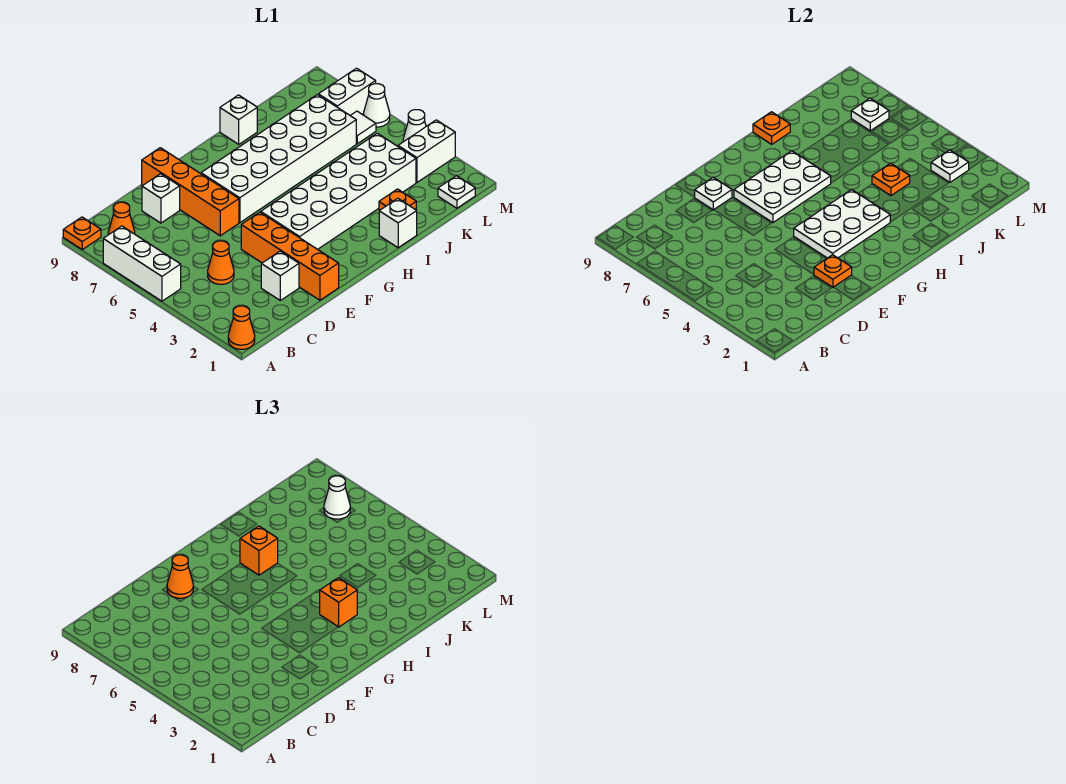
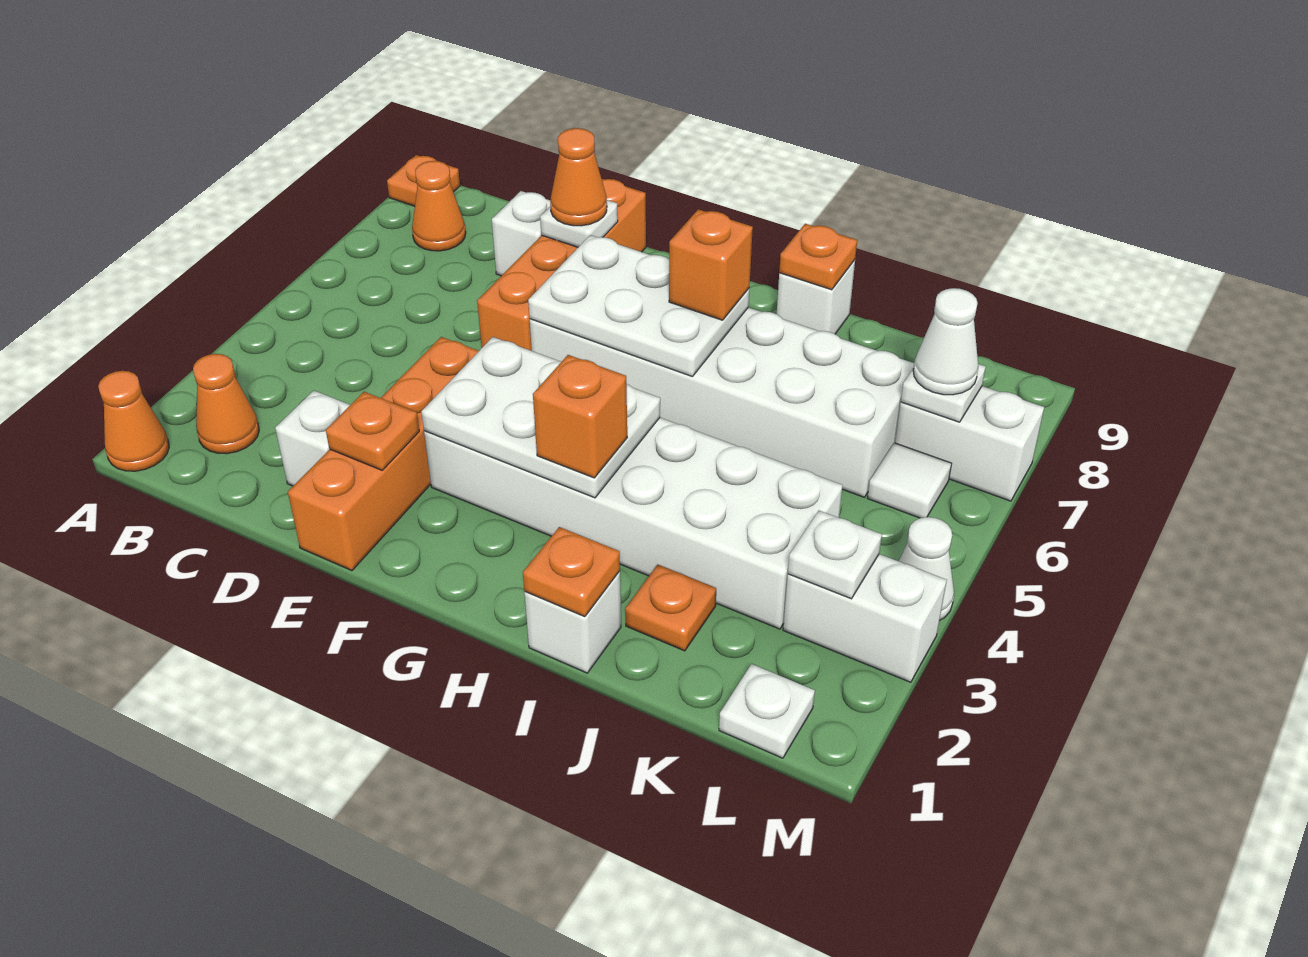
white 1x3 brick [103,226,181,301] -> none
orange 1x1 cone [208,241,234,284] -> orange 1x1 cone moved to [193,354,259,454]
orange 1x1 plate [872,163,910,196] -> orange 1x1 plate moved to [523,527,620,617]
white 1x1 cone [364,84,390,127] -> none

